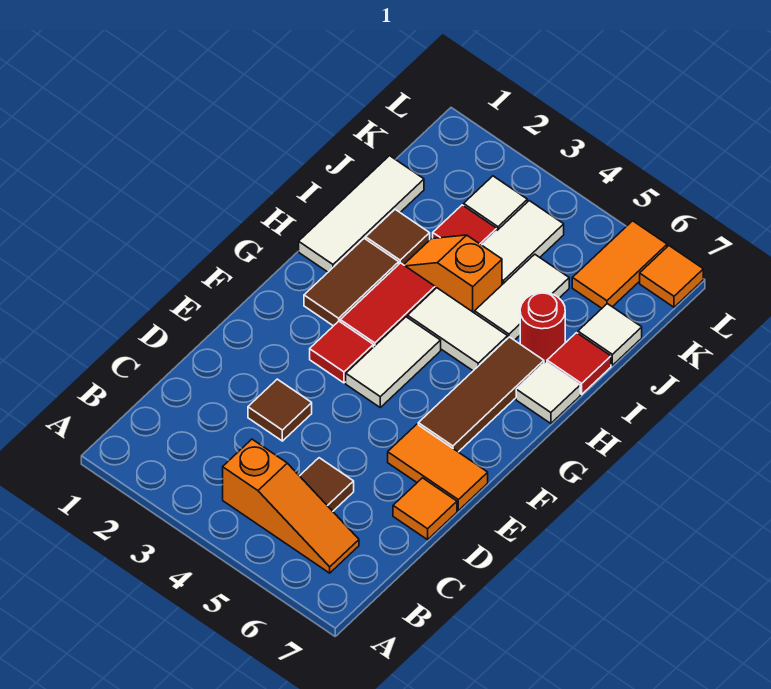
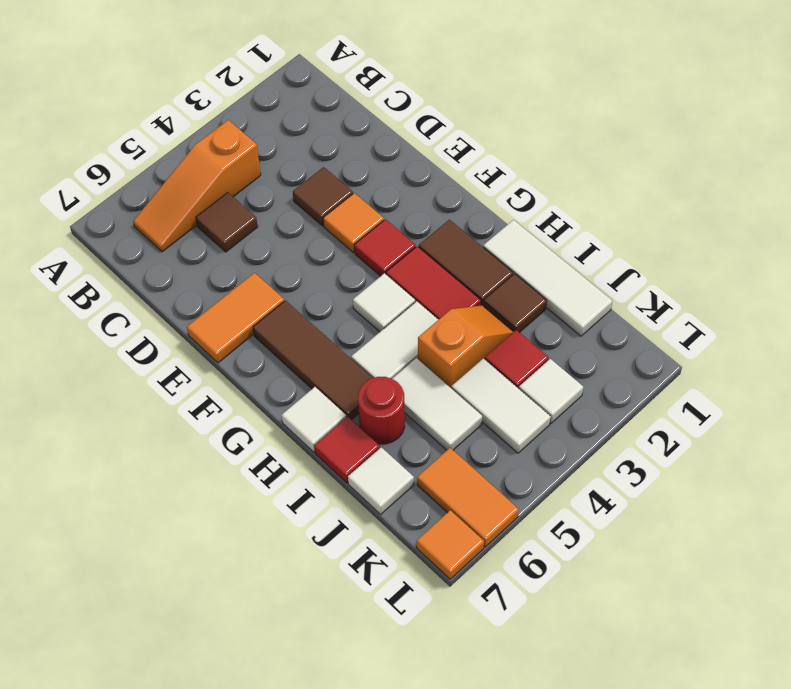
orange 1x1 tile [393,478,457,540] -> orange 1x1 tile moved to [323,193,384,253]
white 1x2 tile [346,317,441,407] -> white 1x1 tile [353,273,415,332]

